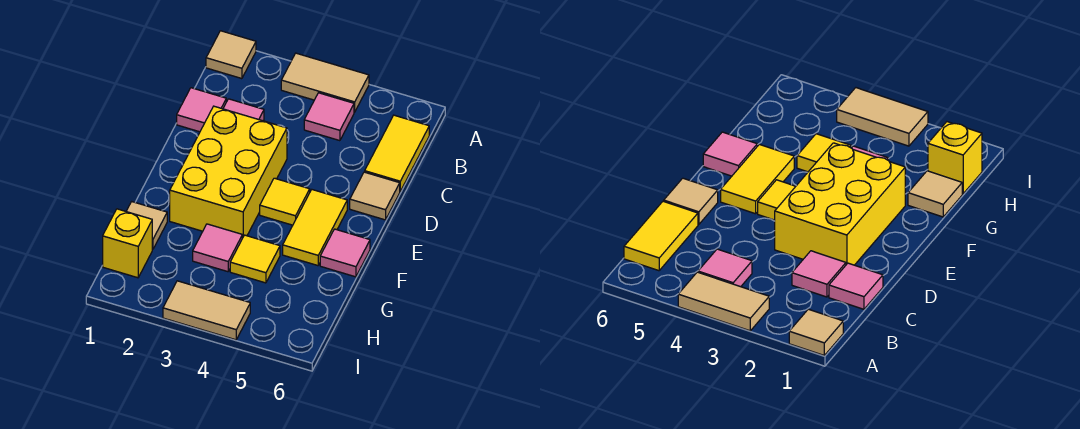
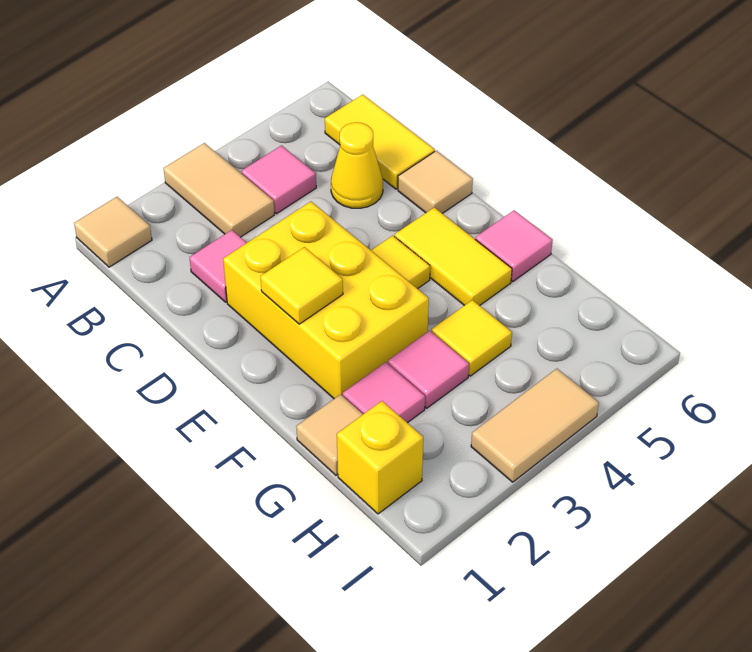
tan 1x2 tile [281,53,369,112] -> tan 1x2 tile turned to [163,143,274,237]
pink 1x1 tile [177,88,226,132] -> pink 1x1 tile moved to [343,362,425,423]
none -> yellow 1x1 cone [331,122,383,208]
none -> yellow 1x1 tile [260,247,343,324]

